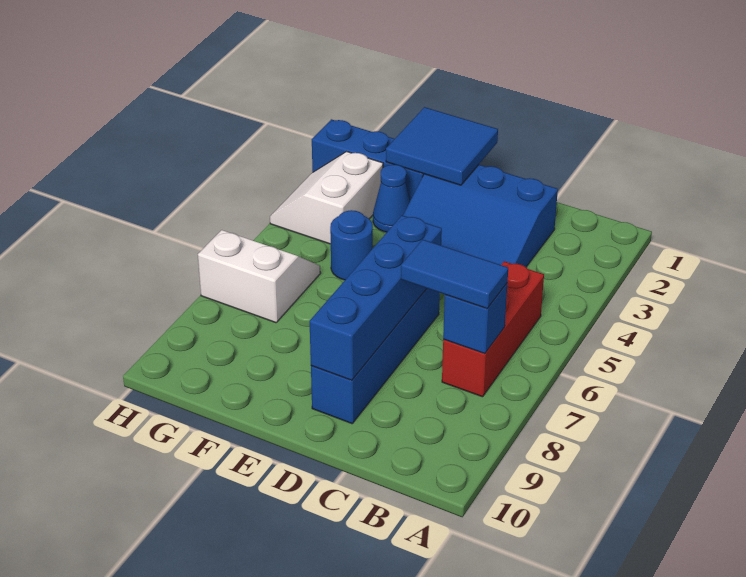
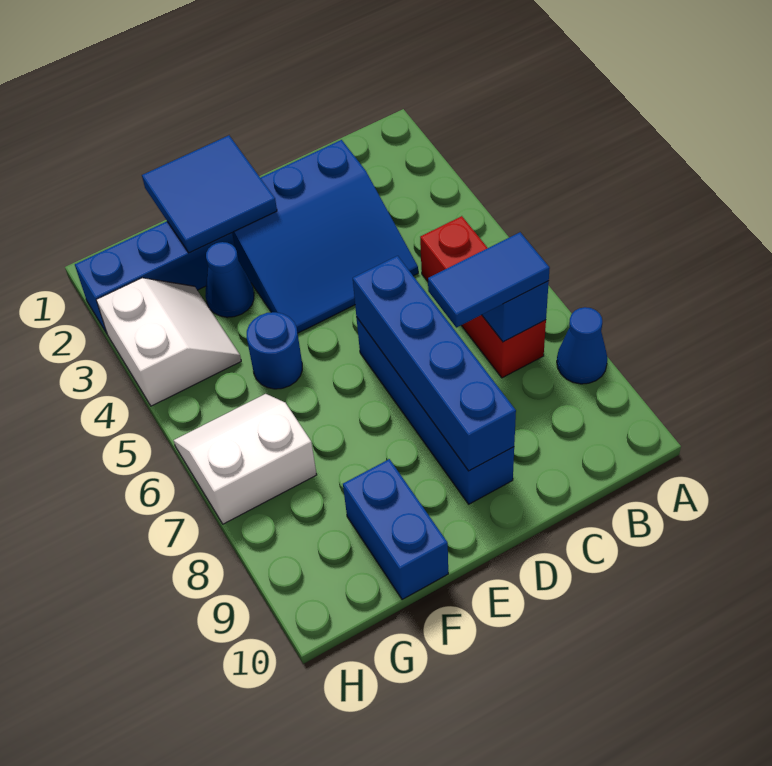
none -> blue 1x1 cone [557,307,607,384]
none -> blue 1x2 brick [343,459,448,600]
white 2x2 slope [270,152,383,244] -> white 2x2 slope turned to [97,278,241,406]

